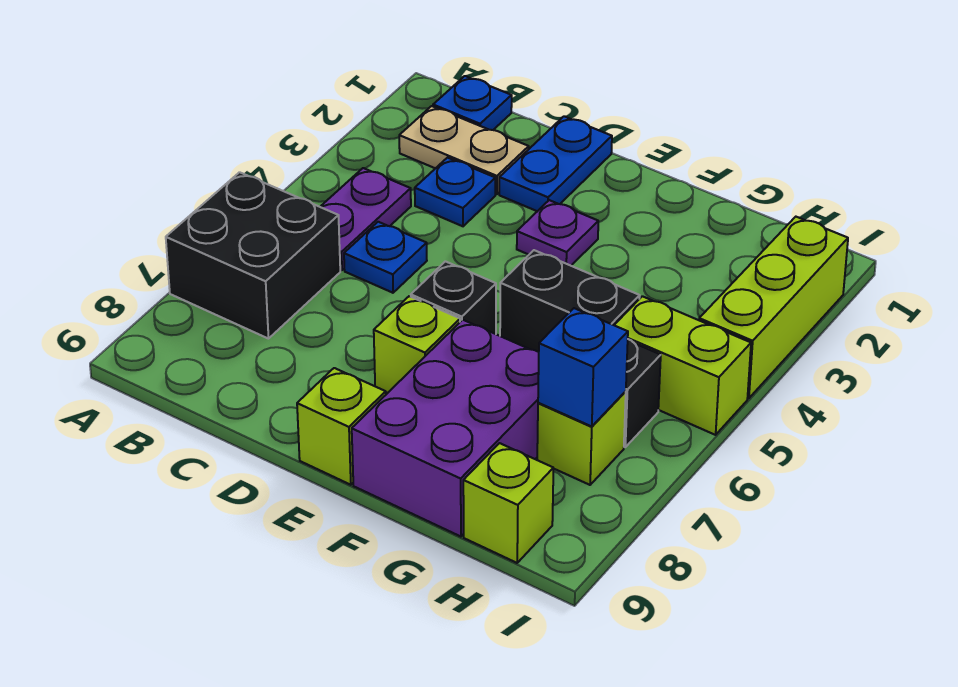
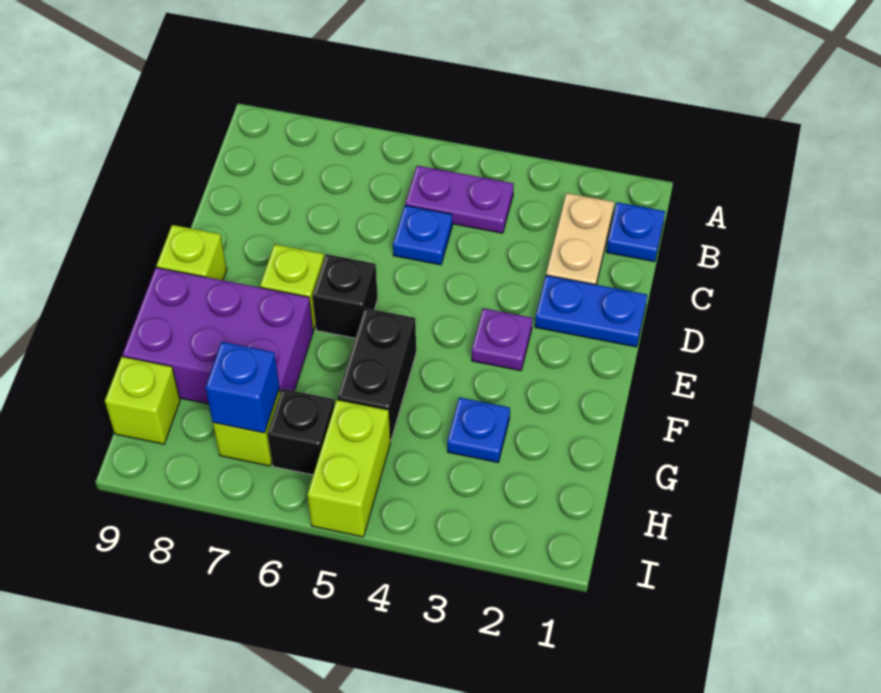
black 2x2 brick [166,172,340,339] -> none
blue 1x1 plate [415,158,495,226] -> blue 1x1 plate moved to [447,397,510,462]
lime 1x3 brick [699,217,848,398] -> none

